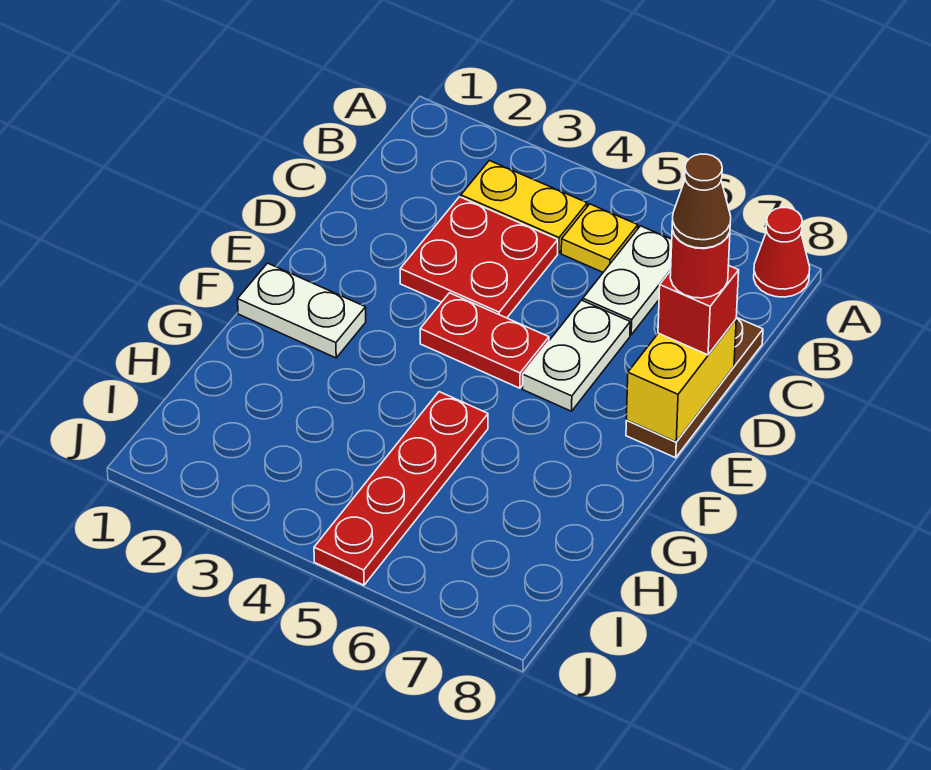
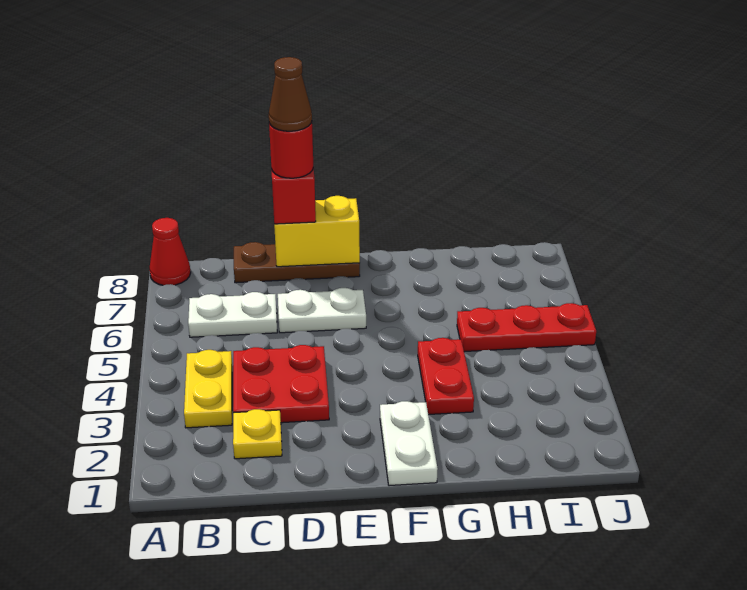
yellow 1x1 plate [561,204,638,272] -> yellow 1x1 plate moved to [233,409,282,459]
red 1x2 plate [420,293,549,388] -> red 1x2 plate moved to [418,338,474,415]
red 1x4 plate [314,392,488,585] -> red 1x3 plate [457,303,596,352]

